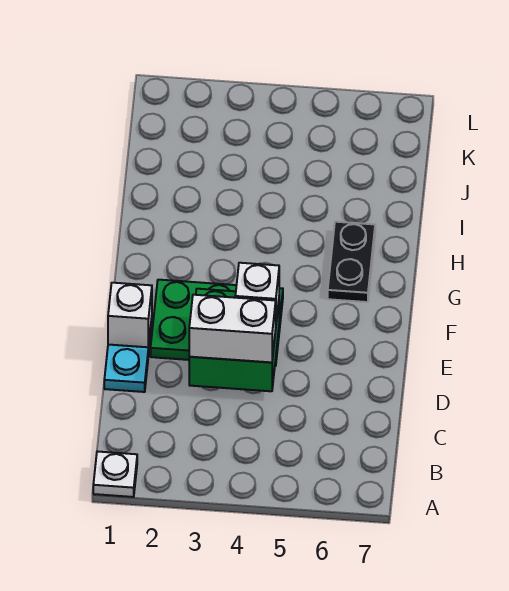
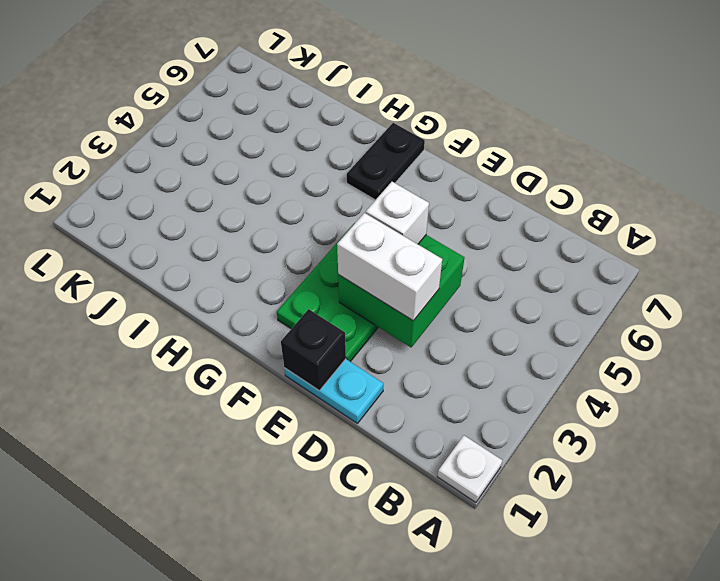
white 1x2 brick [189,295,276,362] -> white 1x2 brick turned to [337,213,442,321]
white 1x1 brick [108,283,152,347] -> black 1x1 brick [281,309,346,390]
black 1x2 plate [328,222,375,302] -> black 1x2 plate turned to [347,123,425,200]

